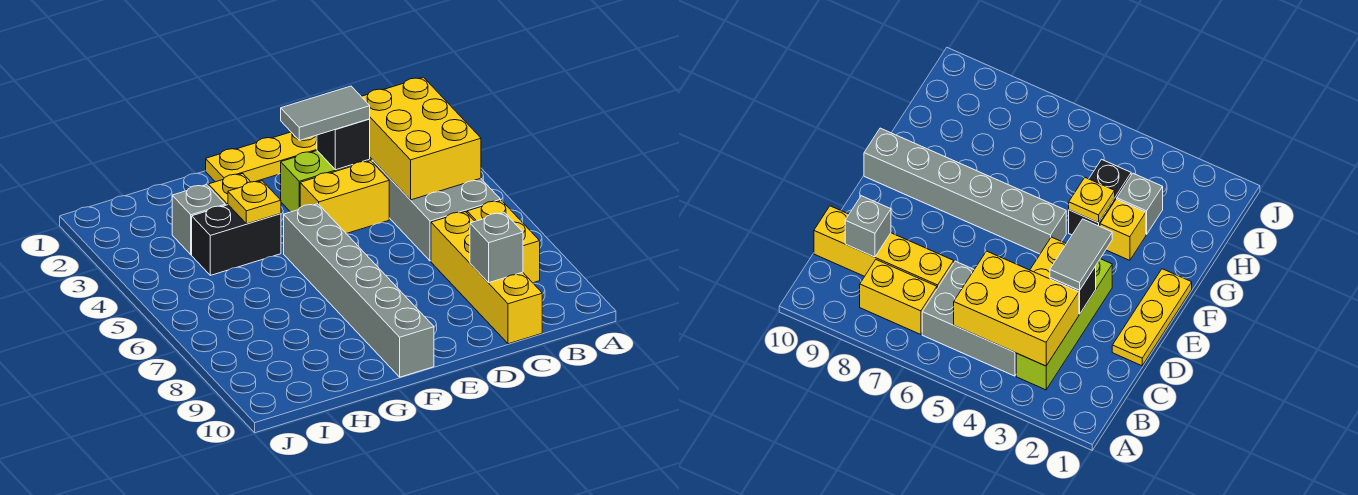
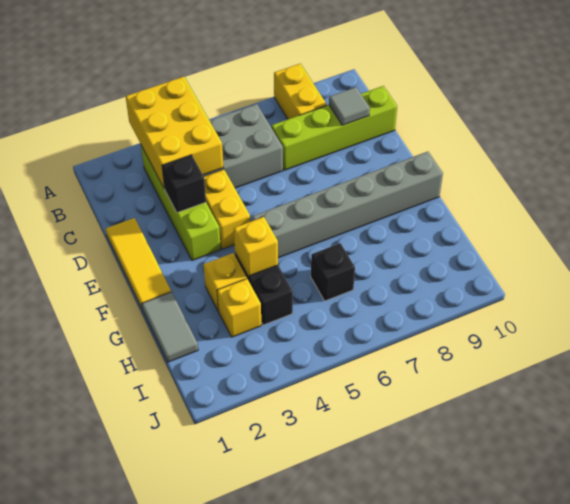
yellow 2x3 brick [361,77,481,200] -> yellow 2x3 brick turned to [126,77,223,189]
yellow 1x2 brick [467,200,540,283] -> yellow 1x2 brick turned to [274,64,327,119]
yellow 1x4 brick [431,212,542,344] -> lime 1x4 brick [271,86,397,170]
grey 1x1 brick [470,213,523,283] -> grey 1x1 tile [329,87,370,125]
yellow 1x3 plate [206,132,317,182] -> yellow 1x3 tile [106,218,171,308]
grey 1x2 tile [281,86,370,140] -> grey 1x2 tile moved to [142,292,198,362]
yellow 1x1 plate [228,181,281,224] -> yellow 1x1 brick [234,217,278,276]
grey 1x1 brick [172,185,225,255] -> yellow 1x1 brick [217,279,261,337]
none -> black 1x1 brick [311,243,355,301]

